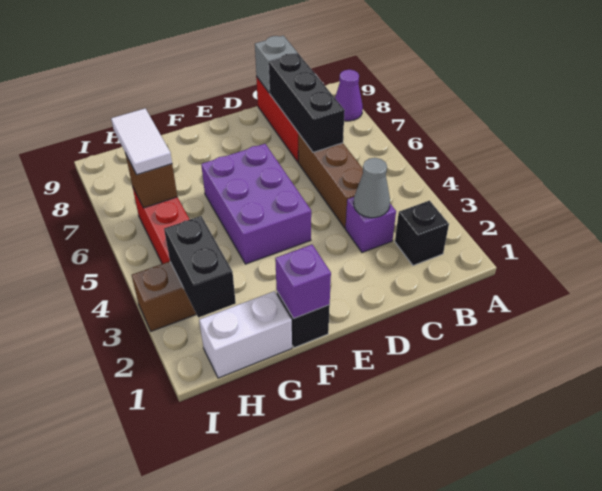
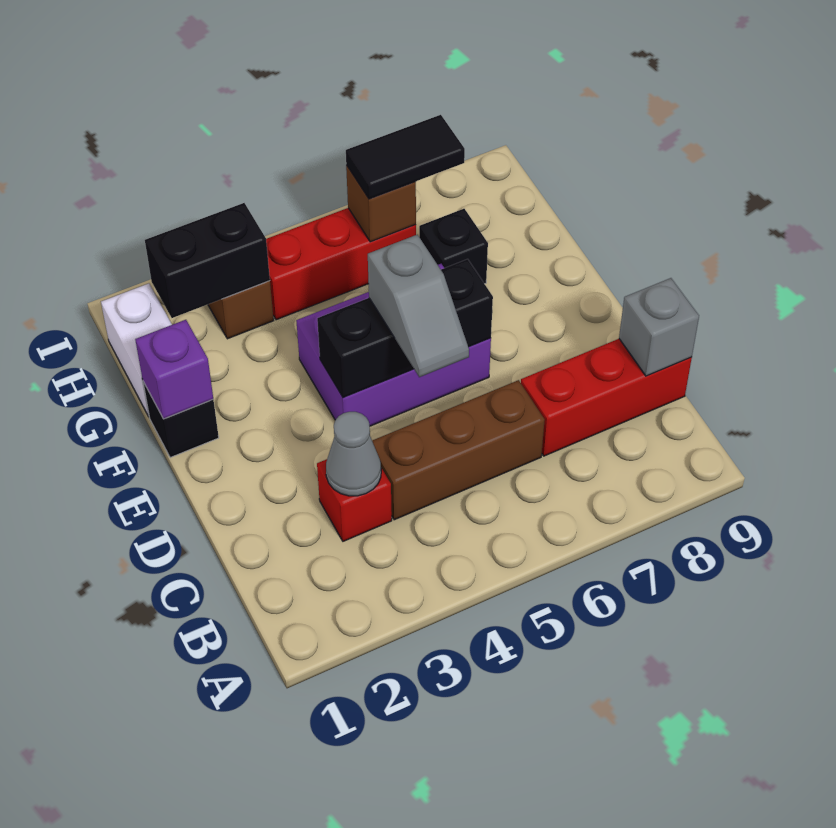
purple 1x1 cone [335,70,363,121] -> none
black 1x1 brick [395,200,449,265] -> black 1x1 brick moved to [419,209,488,284]
purple 1x1 brick [345,197,396,252] -> red 1x1 brick [317,459,392,541]
black 1x3 brick [269,53,345,152] -> black 1x3 brick moved to [317,259,493,398]
none -> grey 1x2 slope [368,235,469,377]
white 1x2 tile [111,109,172,175] -> black 1x2 tile [346,115,465,199]

